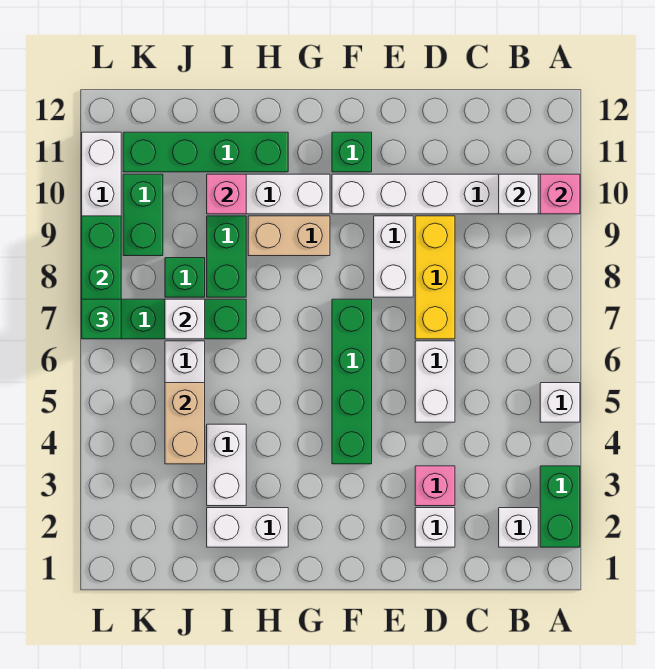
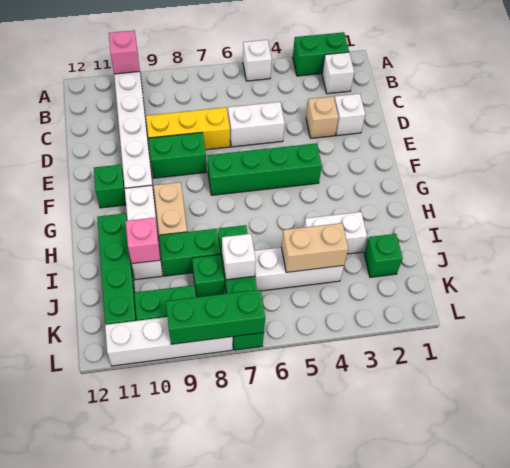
white 1x1 brick [499,174,538,214] -> none
pink 1x1 brick [415,466,455,506] -> tan 1x1 brick [306,96,339,138]
white 1x2 brick [374,216,413,297] -> green 1x2 brick [148,132,207,178]
white 1x2 brick [207,508,288,547] -> none
green 1x1 brick [82,299,121,339] -> green 1x1 brick moved to [364,234,403,277]

